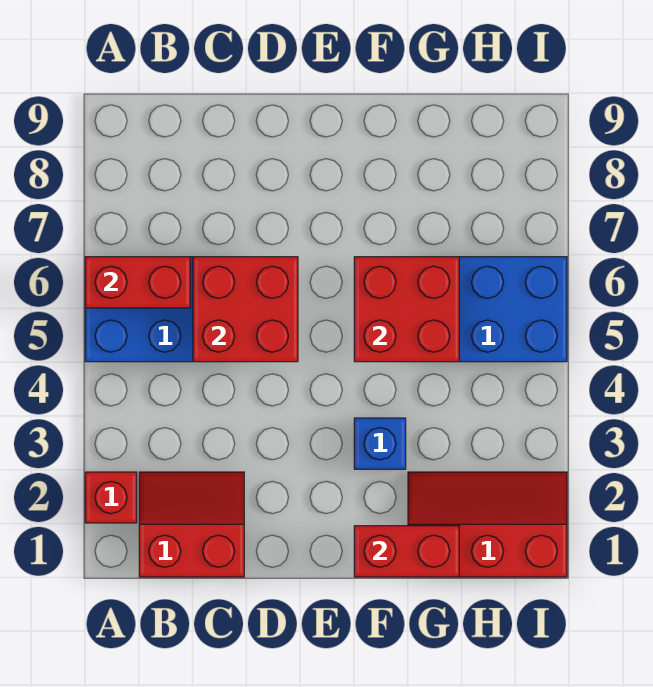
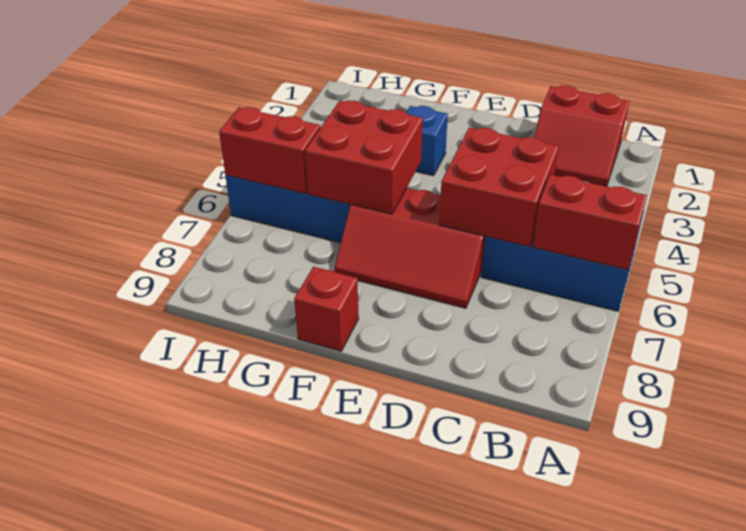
red 1x1 brick [85,472,137,523] -> red 1x1 brick moved to [294,267,359,351]
red 1x2 brick [354,526,459,577] -> red 1x2 brick moved to [219,107,320,194]
red 2x3 slope [408,472,567,577] -> red 2x3 slope moved to [335,188,486,308]

